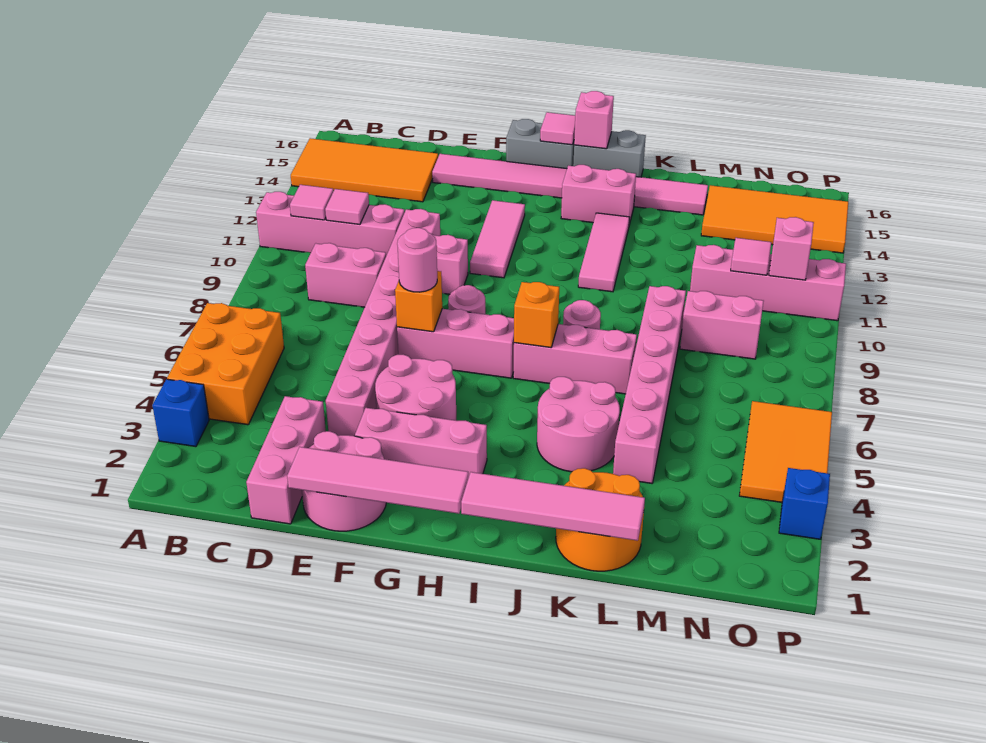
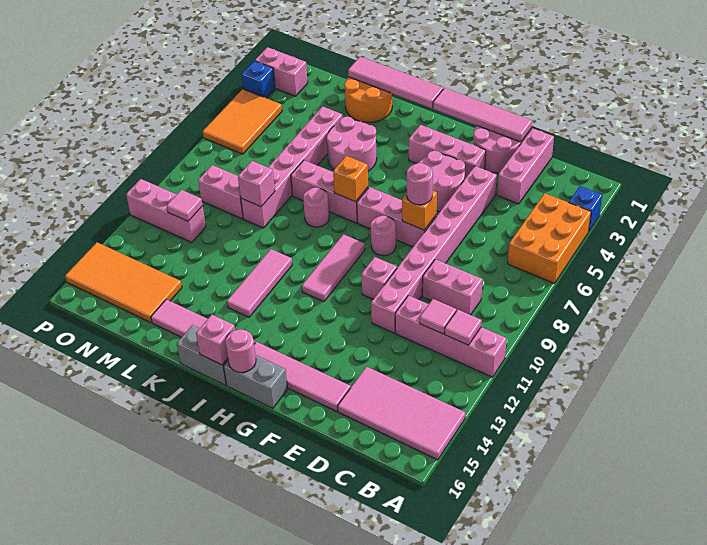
orange 2x4 tile [291,138,438,202] -> pink 2x4 tile [338,367,465,460]
pink 1x3 tile [470,200,525,278] -> pink 1x3 tile moved to [302,234,365,302]
pink 1x1 tile [540,112,575,145] -> pink 1x1 round brick [225,330,256,372]
pink 1x2 brick [561,165,636,225] -> pink 1x2 brick moved to [255,47,308,96]
pink 1x4 brick [690,245,846,321] -> pink 1x3 brick [126,179,206,242]
pink 1x1 brick [769,217,814,280] -> pink 1x1 brick moved to [238,161,275,207]

